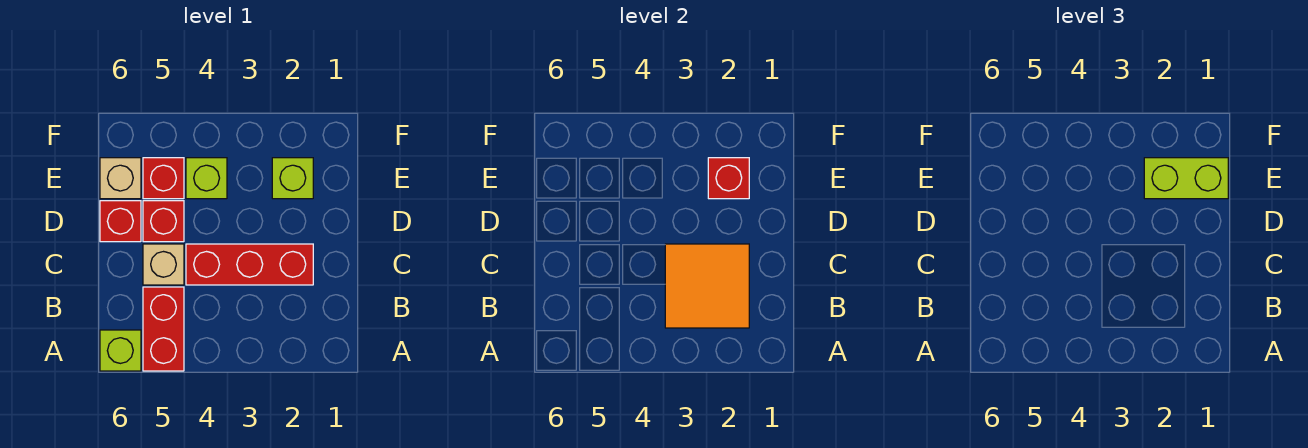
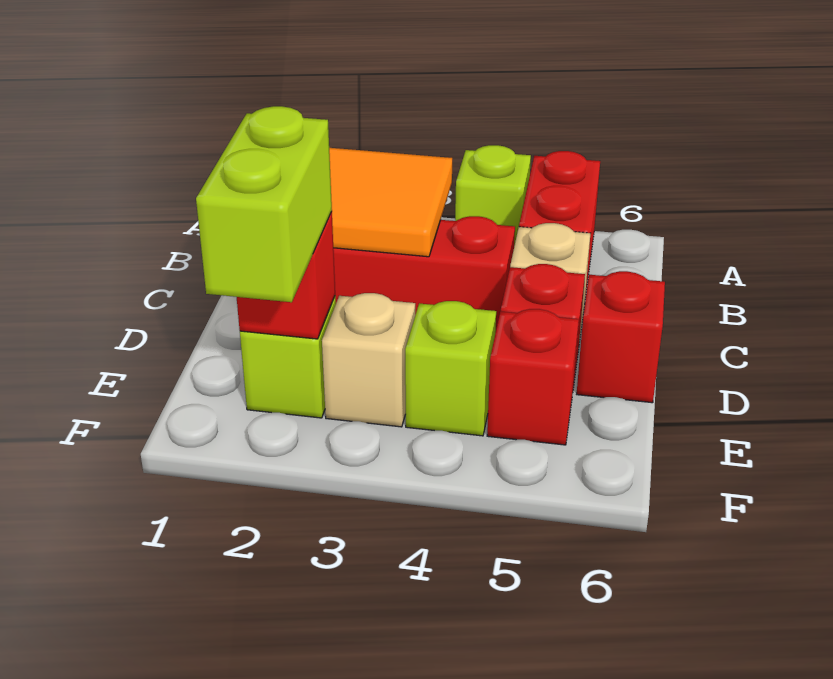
lime 1x1 brick [100,330,141,371] -> lime 1x1 brick moved to [455,145,531,246]
lime 1x2 brick [1144,158,1228,199] -> lime 1x2 brick turned to [196,106,332,302]
tan 1x1 brick [100,158,141,199] -> tan 1x1 brick moved to [322,293,415,427]

